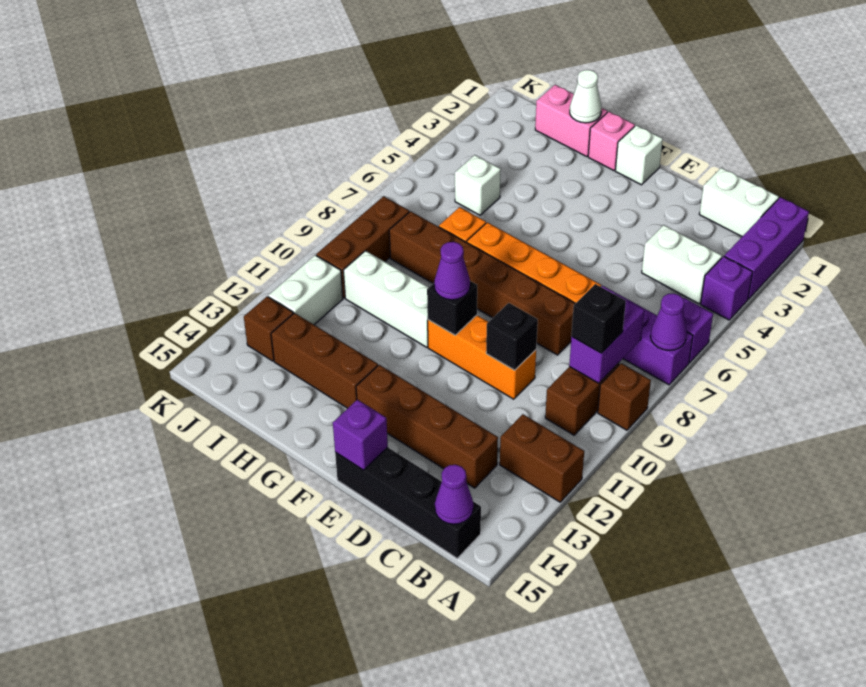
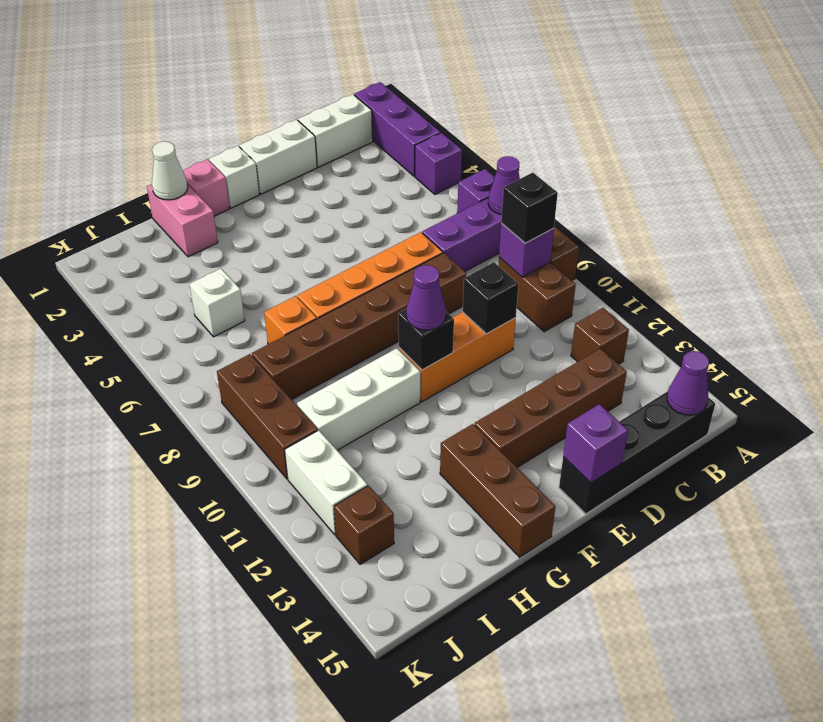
brown 1x2 brick [500,414,584,502] -> brown 1x1 brick [571,308,629,364]
white 1x2 brick [642,225,722,304] -> white 1x2 brick moved to [239,120,317,194]
purple 1x2 brick [569,293,644,383] -> purple 1x1 brick [499,223,554,277]
brown 1x3 brick [271,313,378,408] -> brown 1x3 brick turned to [440,424,556,557]
pink 1x2 brick [535,85,607,157] -> pink 1x2 brick turned to [147,184,218,257]

